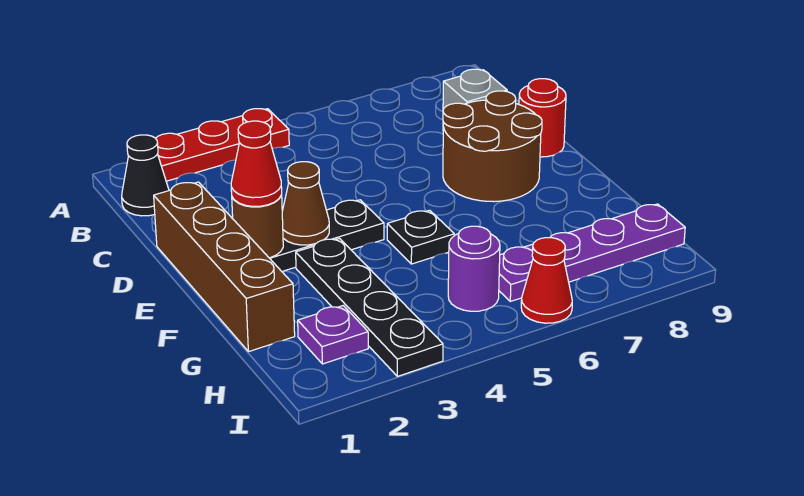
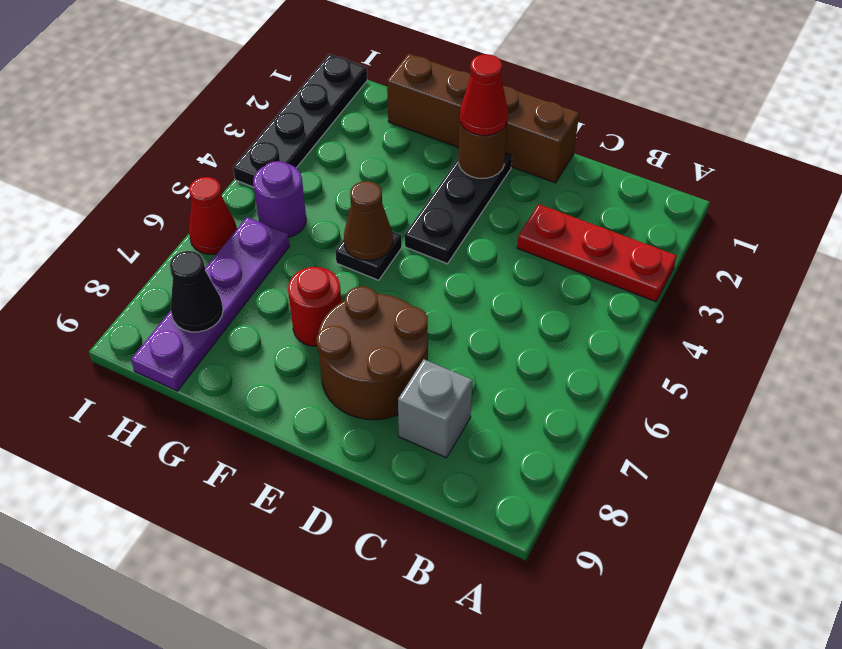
red 1x3 plate [156,109,289,181] -> red 1x3 plate turned to [517,204,677,302]
black 1x1 cone [122,135,169,216] -> black 1x1 cone moved to [170,251,223,332]
red 1x1 round brick [519,79,566,157] -> red 1x1 round brick moved to [288,267,341,346]
brown 1x1 cone [282,162,329,245] -> brown 1x1 cone moved to [344,181,393,260]
black 1x4 plate [296,238,443,376] -> black 1x4 plate turned to [233,54,367,187]
purple 1x1 plate [298,306,368,364] -> none

